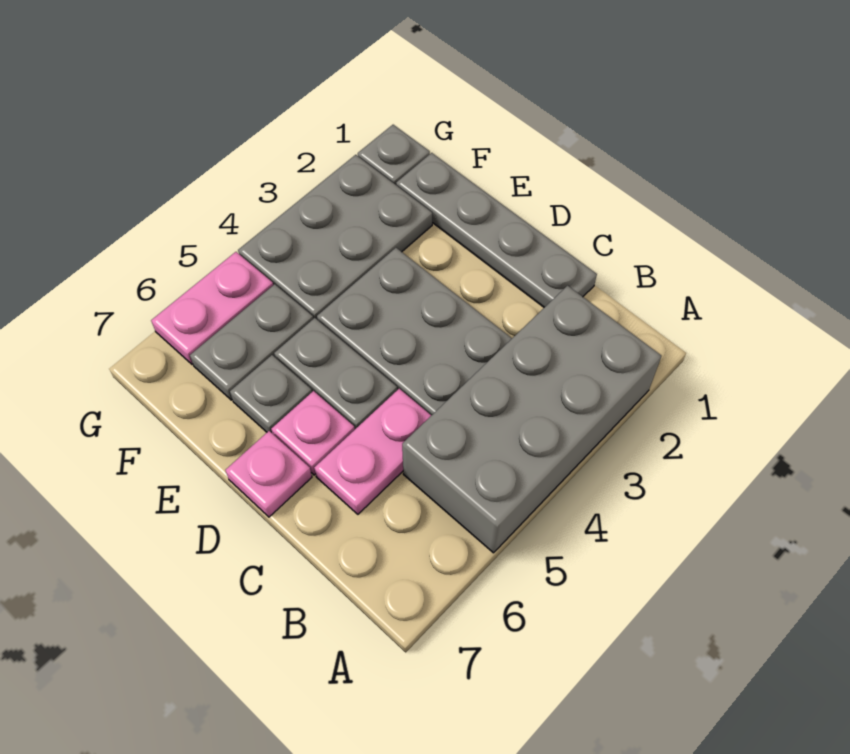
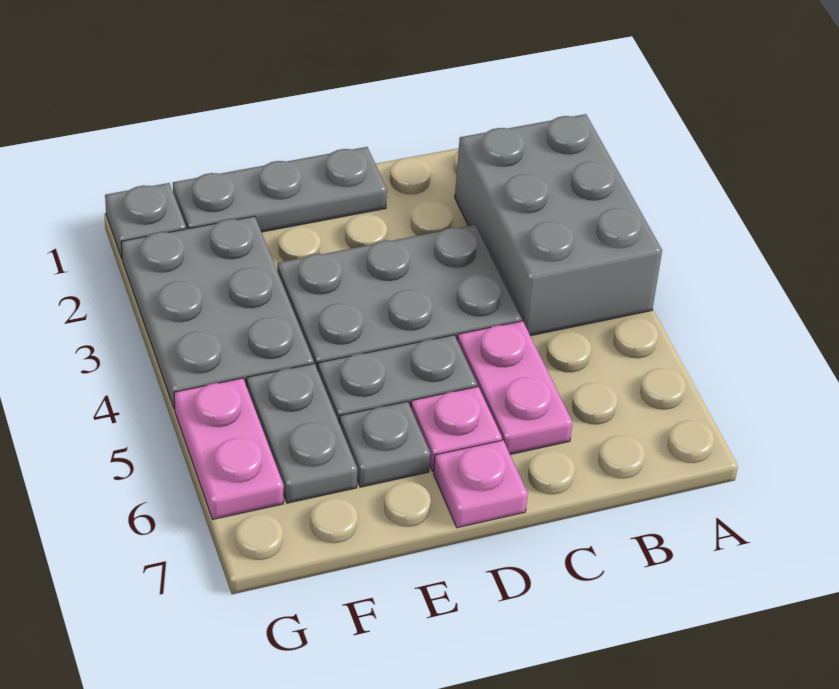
grey 2x4 brick [402,286,661,553] -> grey 2x3 brick [455,114,662,336]
grey 1x4 plate [396,153,597,307] -> grey 1x3 plate [173,147,387,232]

